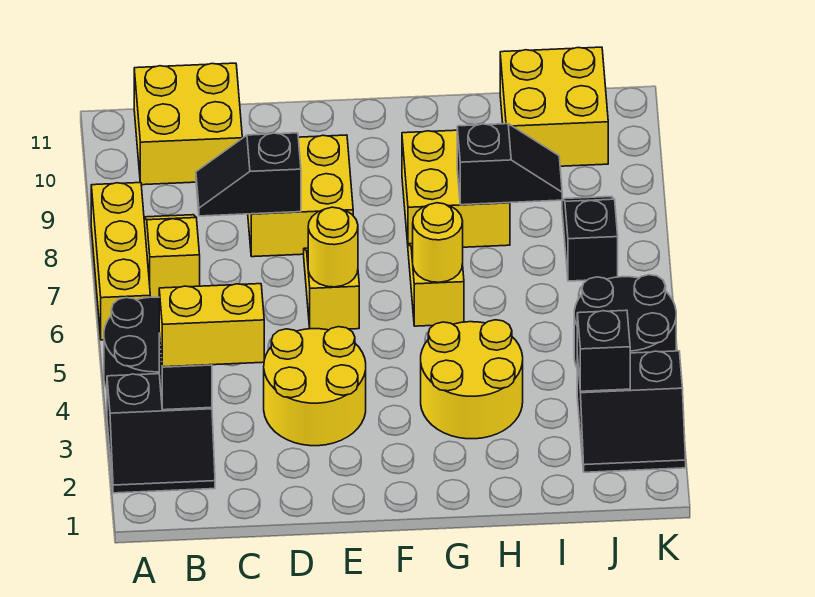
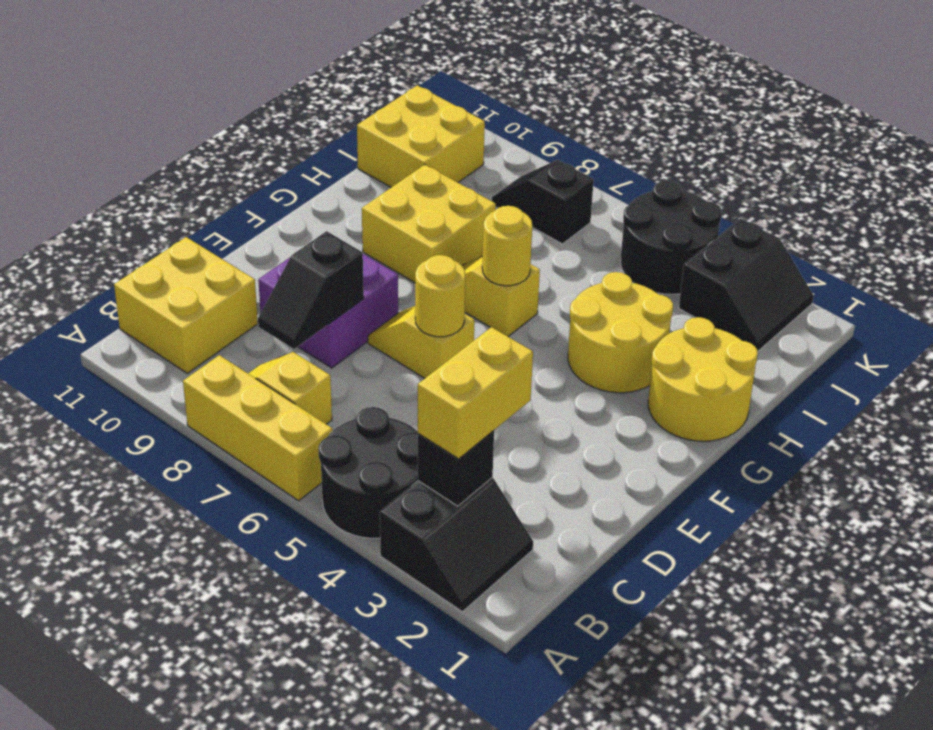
yellow 2x2 round brick [264,327,366,446] -> yellow 2x2 round brick moved to [648,317,758,441]
yellow 2x2 brick [248,135,353,257] -> purple 2x2 brick [258,254,398,368]
black 1x2 slope [457,124,562,205] -> none
black 1x1 brick [577,310,630,391] -> none

